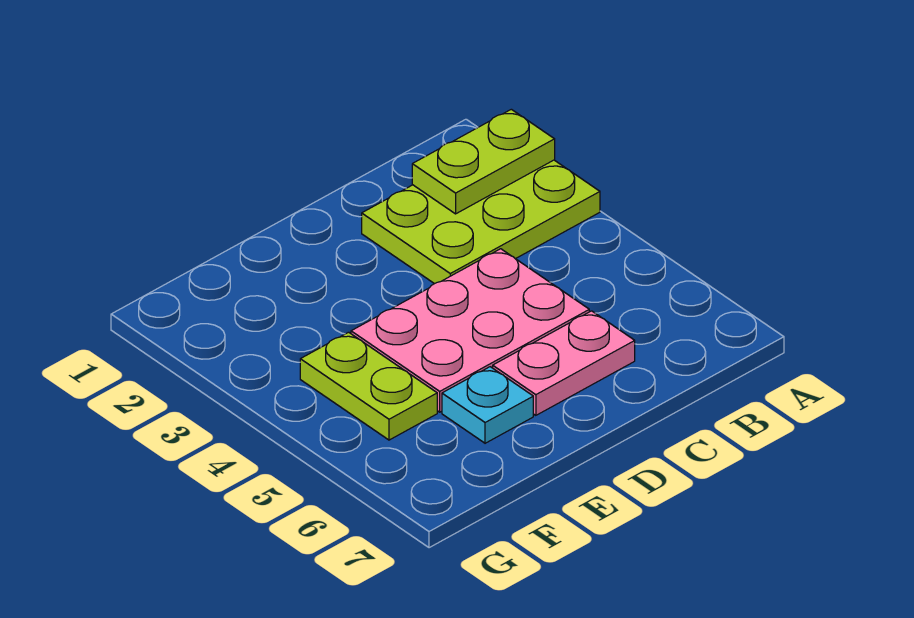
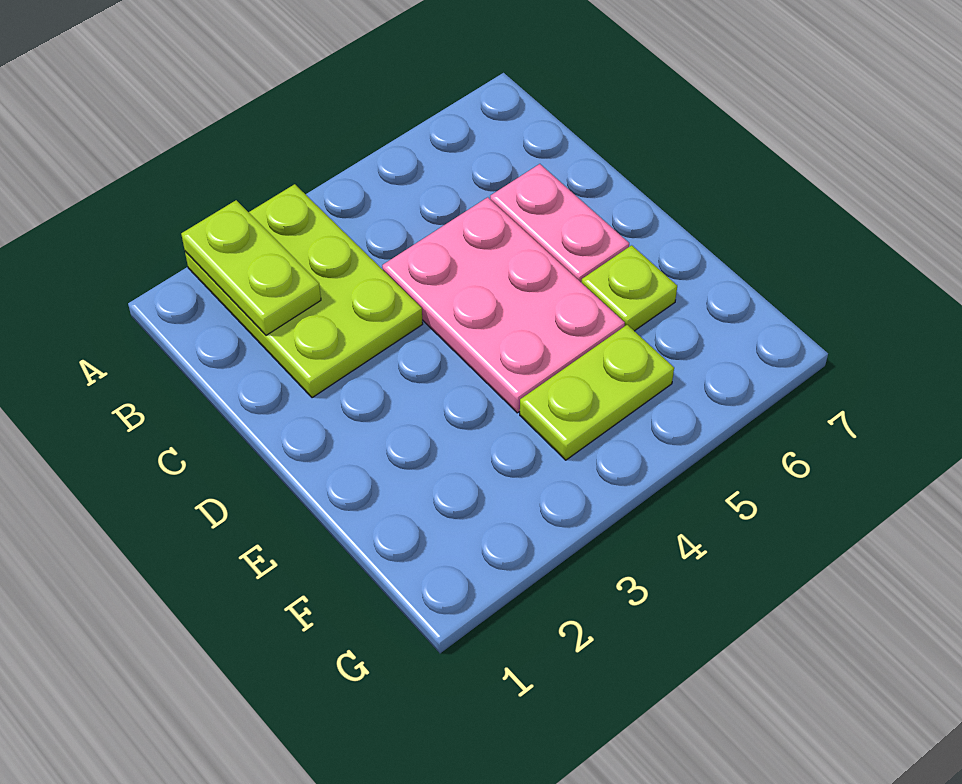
cyan 1x1 plate [442,367,533,443] -> lime 1x1 plate [582,245,677,331]

